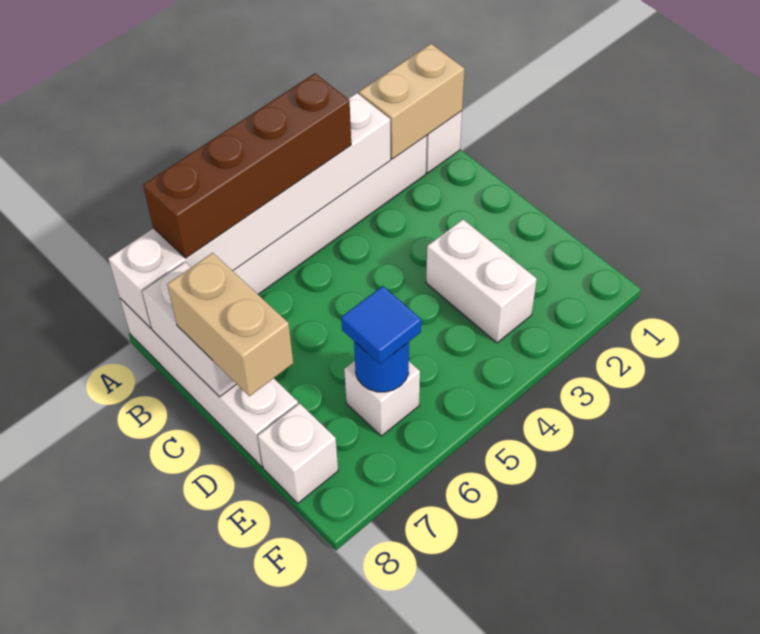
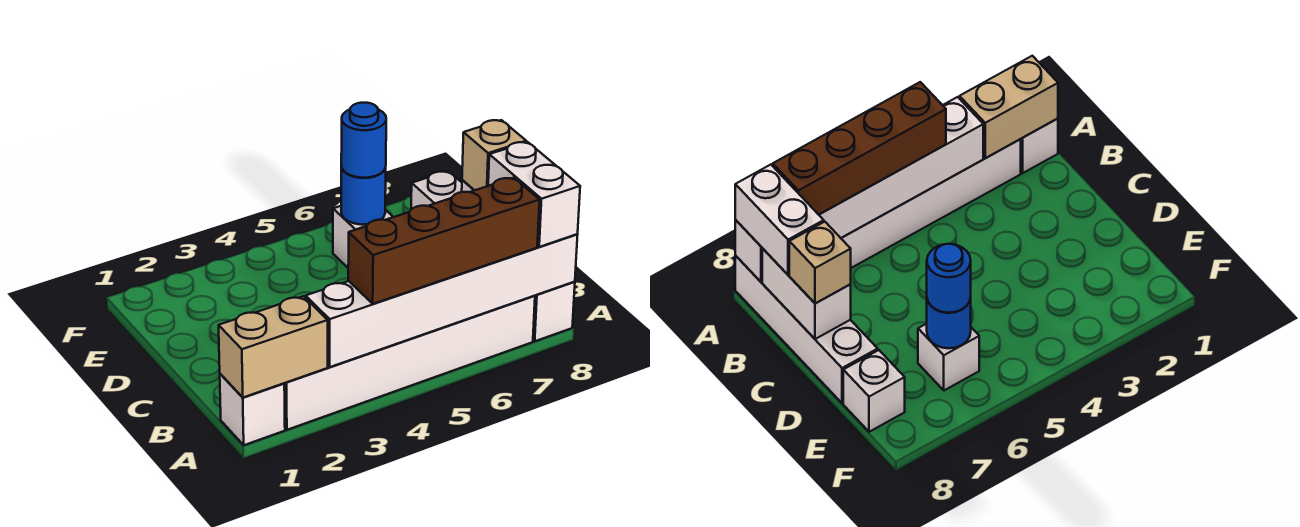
tan 1x2 brick [167,253,293,396] -> tan 1x1 brick [462,120,526,190]
white 1x2 brick [426,219,537,343] -> white 1x2 brick moved to [488,142,580,247]
blue 1x1 tile [341,286,421,364] -> blue 1x1 round brick [341,103,386,178]

